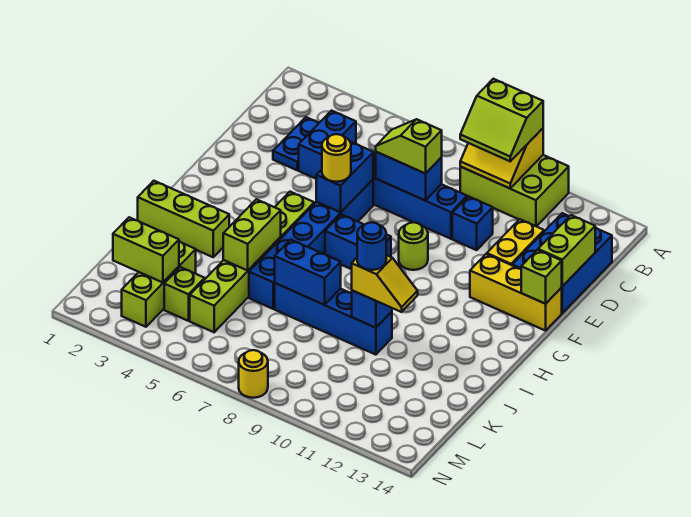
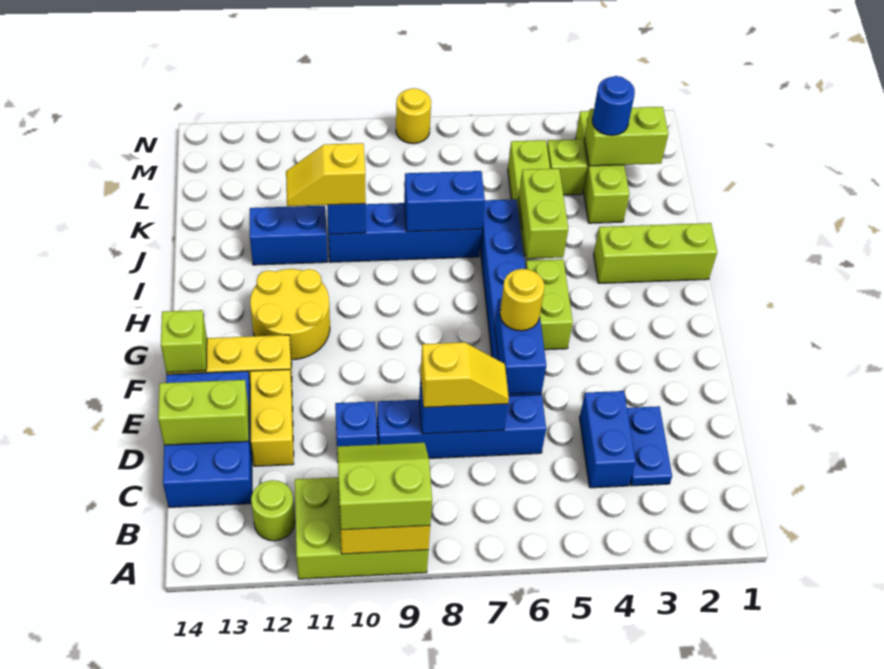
lime 1x2 slope [376,119,442,174] -> yellow 1x2 slope [421,342,509,407]
lime 1x2 brick [538,215,595,286] -> lime 1x2 brick turned to [158,380,249,445]
lime 1x1 round brick [399,222,428,270] -> lime 1x1 round brick moved to [251,480,295,541]
blue 1x2 brick [325,214,391,269] -> blue 1x2 brick moved to [250,206,328,265]
none -> yellow 2x2 round brick [250,269,330,360]
blue 1x1 round brick [357,222,386,270] -> blue 1x1 round brick moved to [592,76,635,135]

